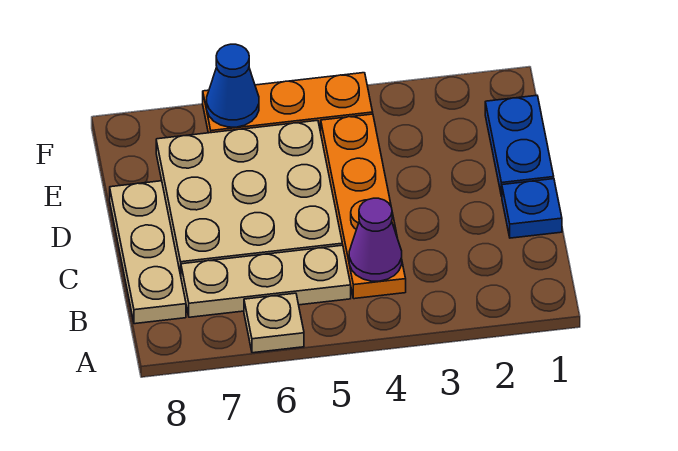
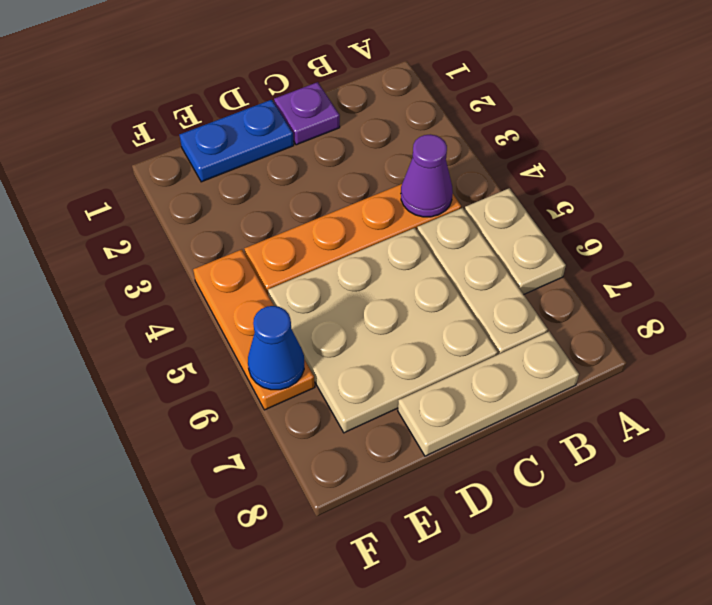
tan 1x1 plate [244,293,304,353] -> tan 1x2 plate [465,188,566,294]
blue 1x1 plate [502,179,562,238] -> purple 1x1 plate [274,82,340,145]

